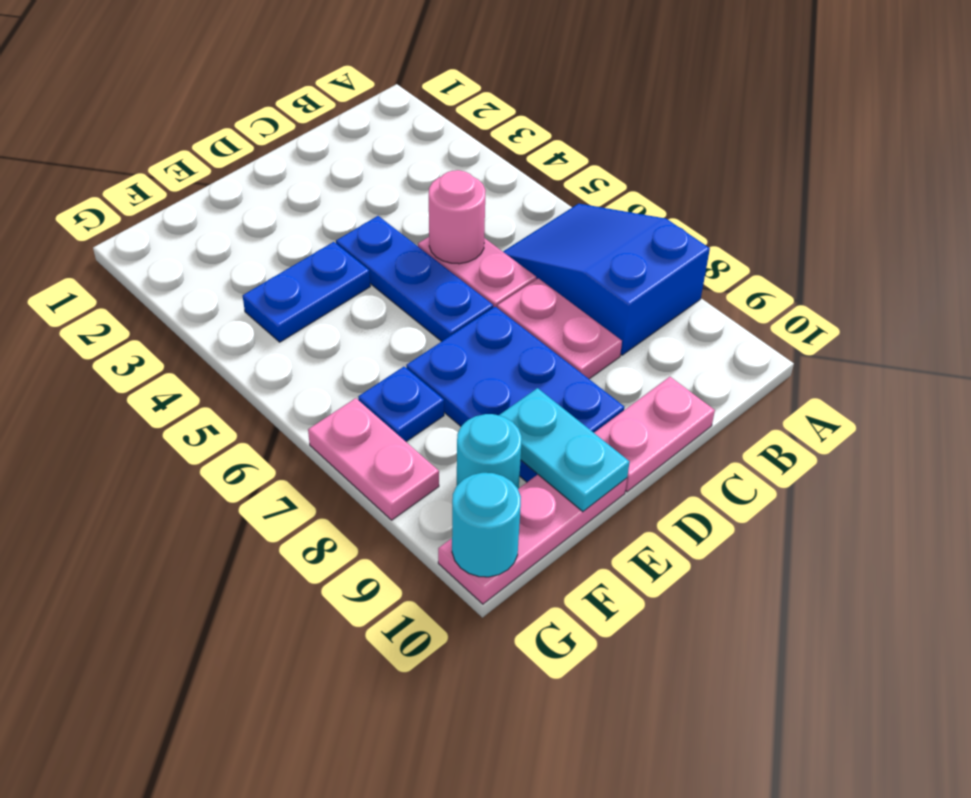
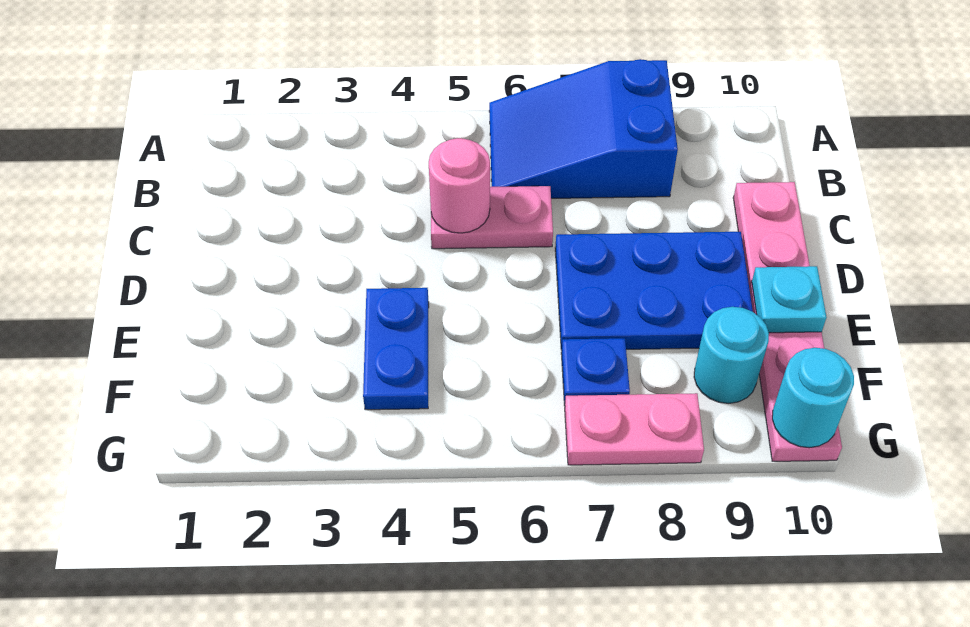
pink 1x2 plate [497,278,622,379] -> none
blue 1x3 plate [336,216,493,341] -> none
cyan 1x2 plate [499,388,630,512] -> cyan 1x1 plate [752,266,827,333]

